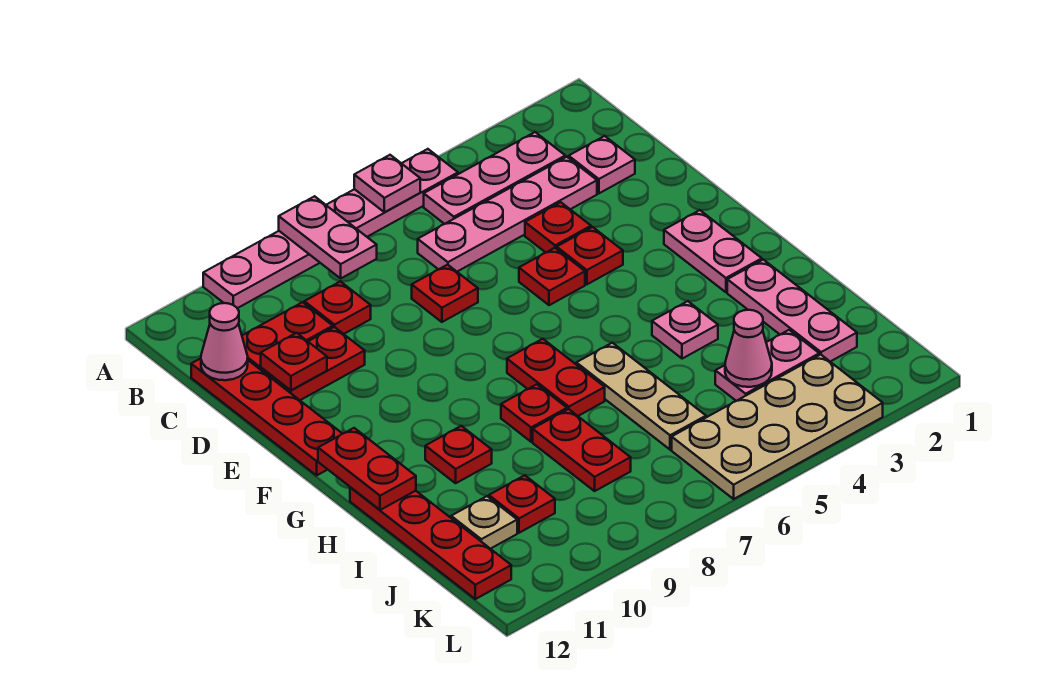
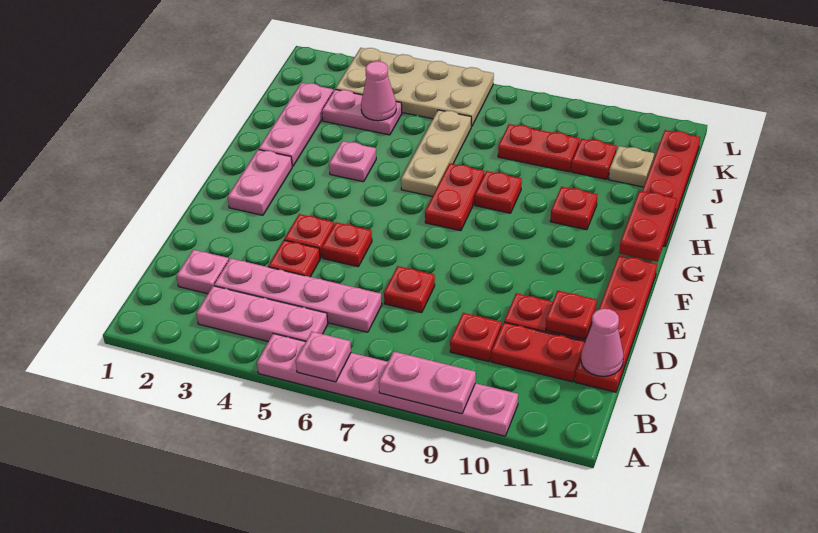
pink 1x2 plate [279,196,377,278] -> pink 1x2 plate turned to [379,351,476,414]
red 1x2 plate [533,409,631,491] -> red 1x2 plate turned to [498,124,580,172]

